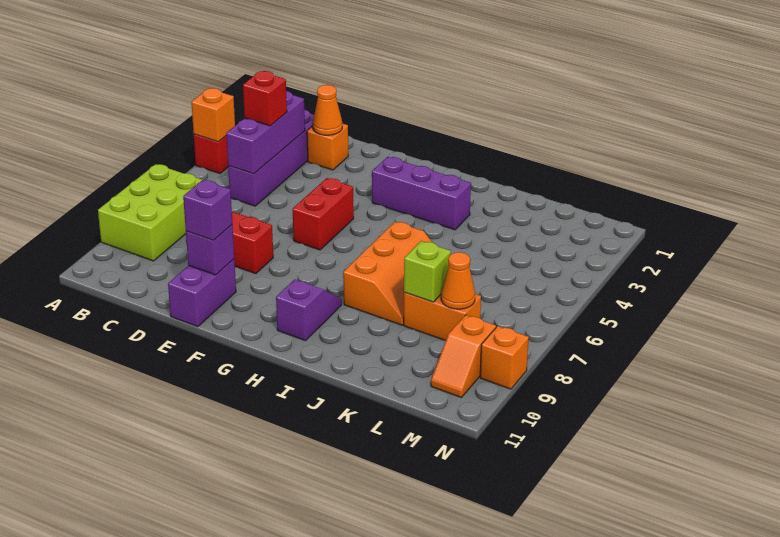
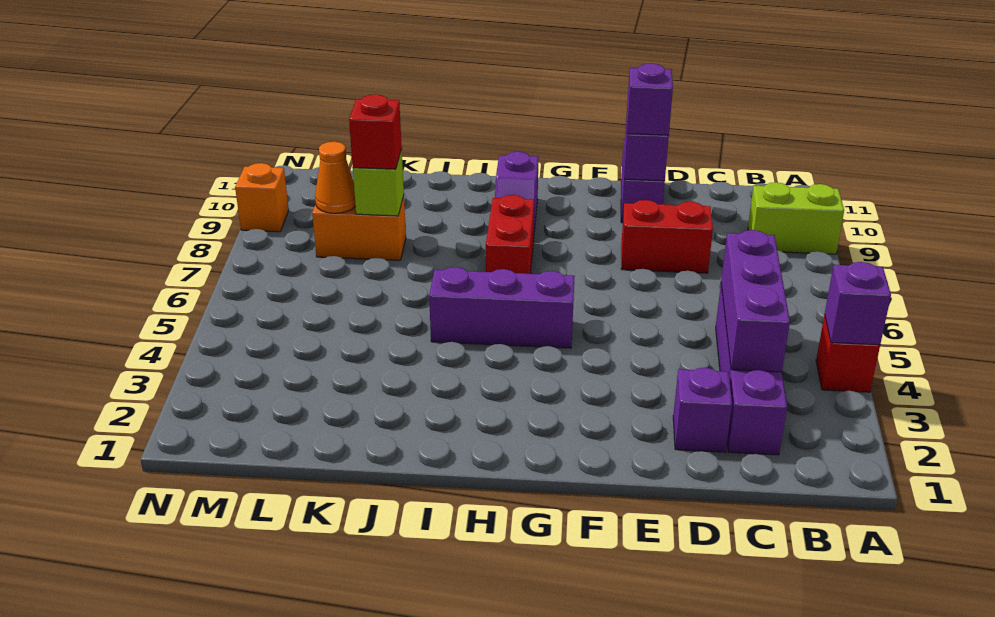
orange 1x1 brick [191,88,235,142] -> purple 1x1 brick [825,262,891,345]
lime 2x3 brick [98,164,202,261] -> lime 1x2 brick [748,182,844,254]
red 1x1 brick [243,71,287,126] -> red 1x1 brick moved to [349,94,402,169]
orange 1x1 brick [307,123,348,170] -> purple 1x1 brick [673,368,732,452]
orange 1x1 cone [313,85,342,135] -> none
red 1x2 brick [293,178,354,250] -> red 1x2 brick moved to [486,195,534,274]
purple 1x3 brick [372,157,471,230] -> purple 1x3 brick moved to [429,267,575,348]
orange 2x3 slope [343,222,433,325] -> none
orange 1x2 slope [431,315,496,397] -> none

